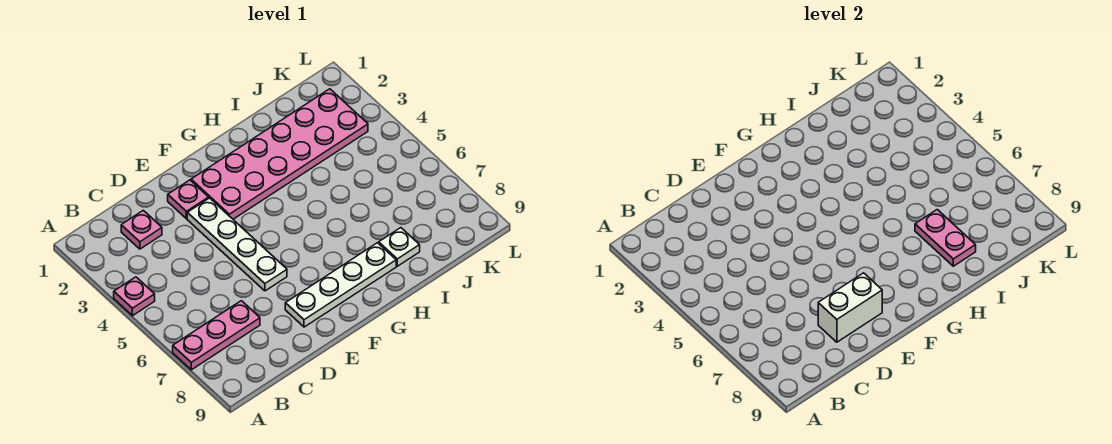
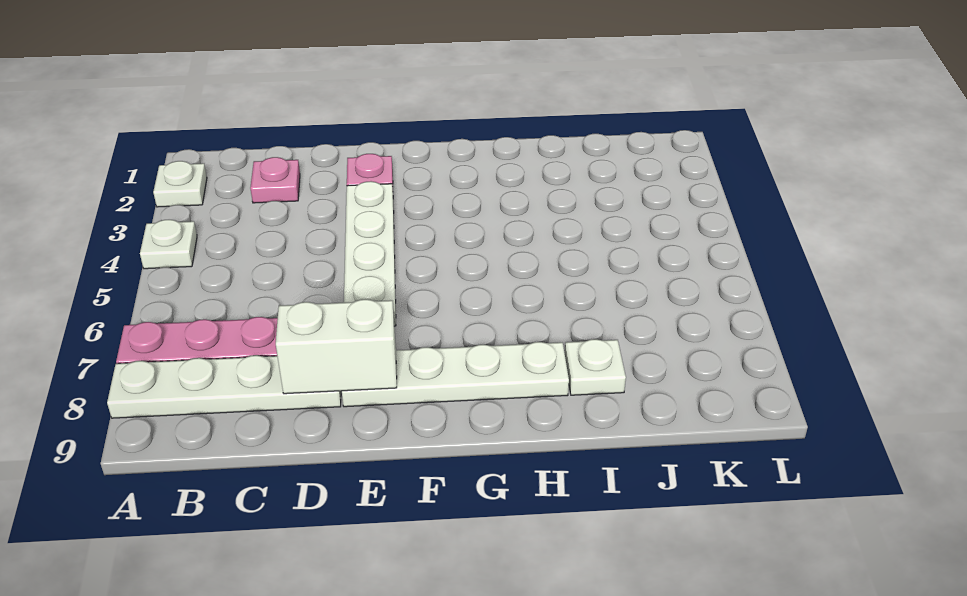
none -> white 1x1 plate [153,161,207,207]
pink 1x1 plate [114,277,155,316] -> white 1x1 plate [140,220,197,269]
none -> white 1x4 plate [107,355,341,418]
pink 2x6 plate [191,89,368,219] -> none
pink 1x2 plate [915,210,976,266] -> none

